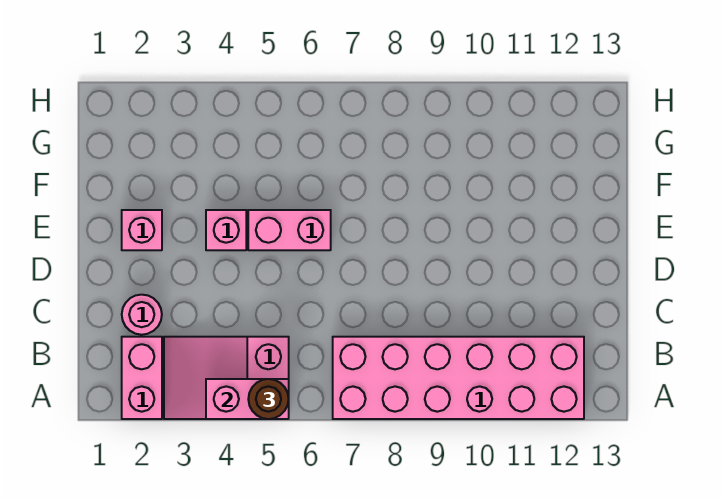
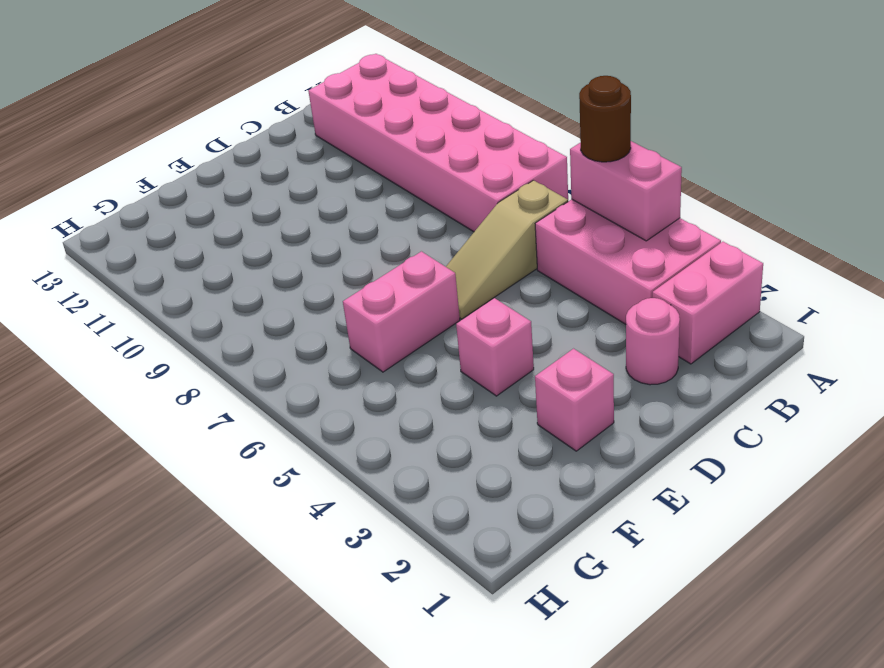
pink 2x3 slope [164,337,289,419] -> pink 2x3 brick [535,199,721,324]
none -> tan 1x3 slope [446,180,568,319]
pink 1x2 brick [248,210,331,250] -> pink 1x2 brick turned to [343,251,460,372]

